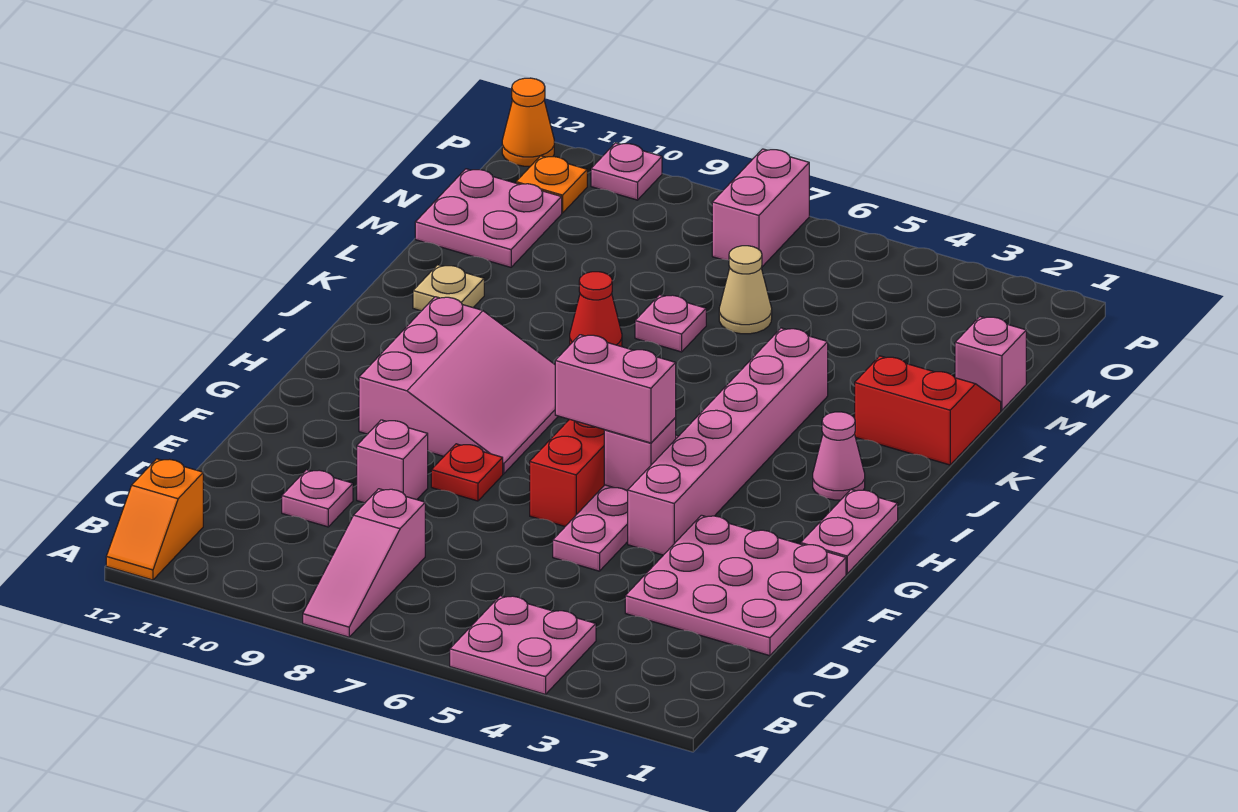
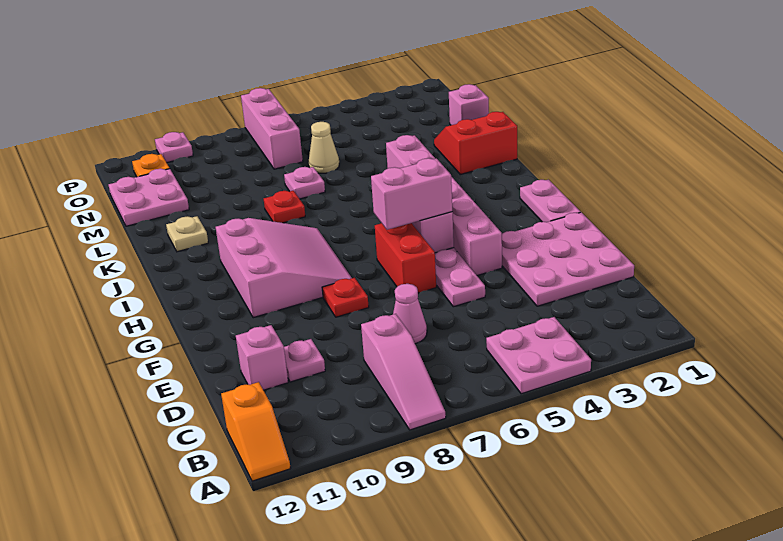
pink 1x1 brick [357,420,428,503] -> pink 1x1 brick moved to [236,325,288,390]
pink 1x1 cone [813,412,865,500] -> pink 1x1 cone moved to [393,284,427,344]
red 1x1 cone [570,272,622,347] -> red 1x1 plate [264,191,305,223]
pink 1x2 brick [712,149,809,268] -> pink 1x3 brick [241,88,303,169]
orange 1x1 cone [502,78,554,166] -> none

